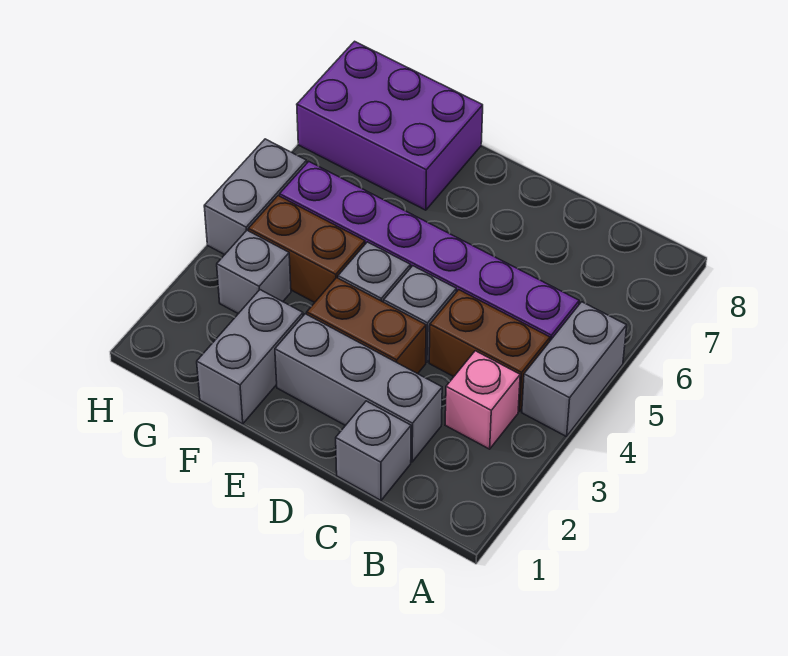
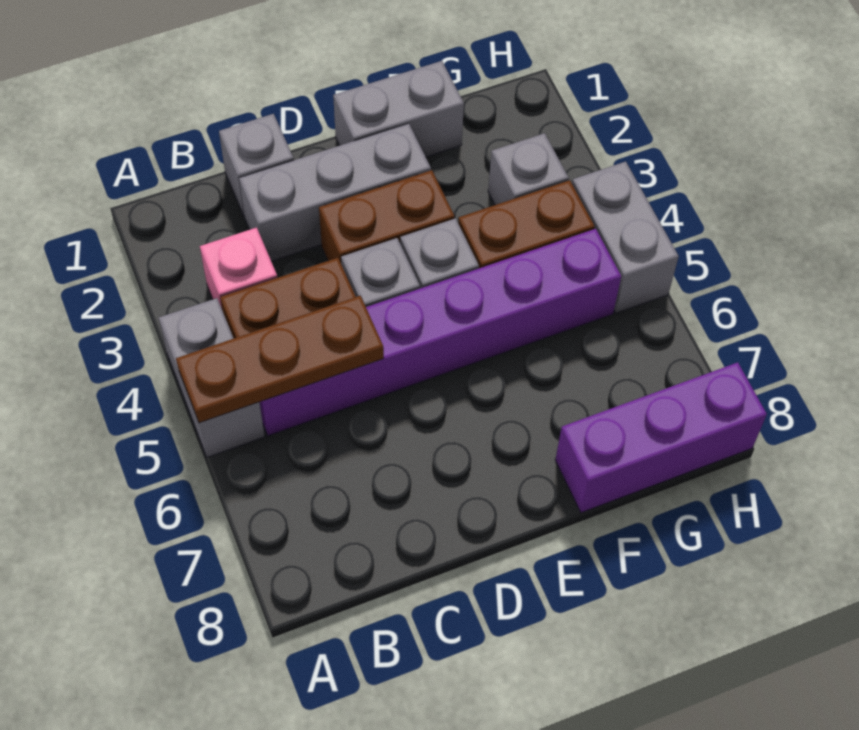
none -> brown 1x3 plate [176,296,384,423]
grey 1x2 brick [197,290,303,424] -> grey 1x2 brick turned to [333,61,464,157]
purple 2x3 brick [297,41,483,210] -> purple 1x3 brick [555,362,767,513]

